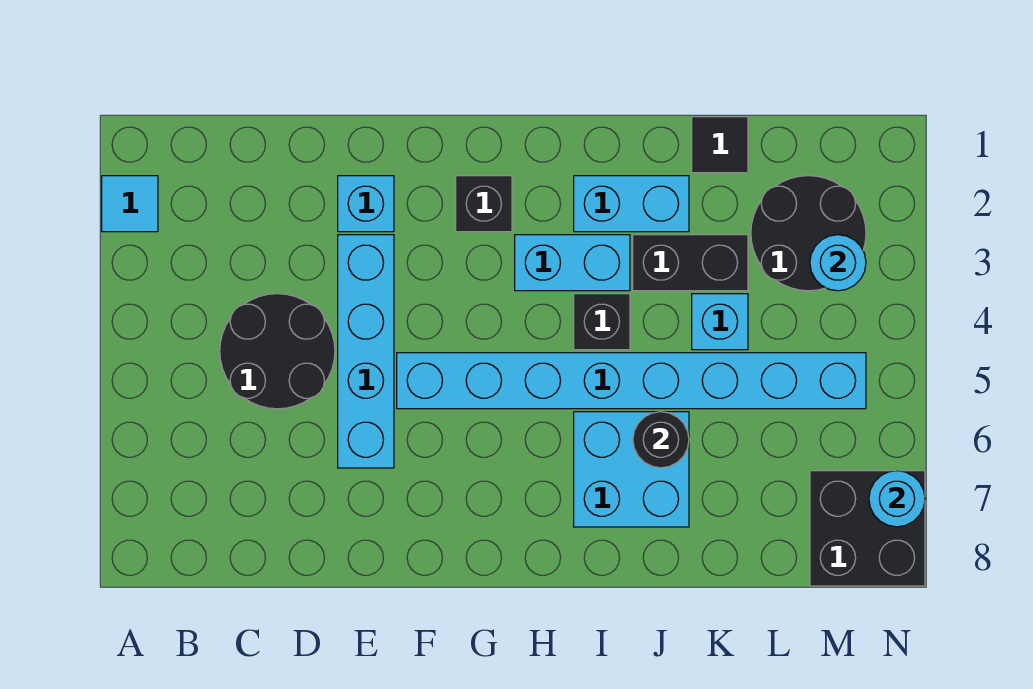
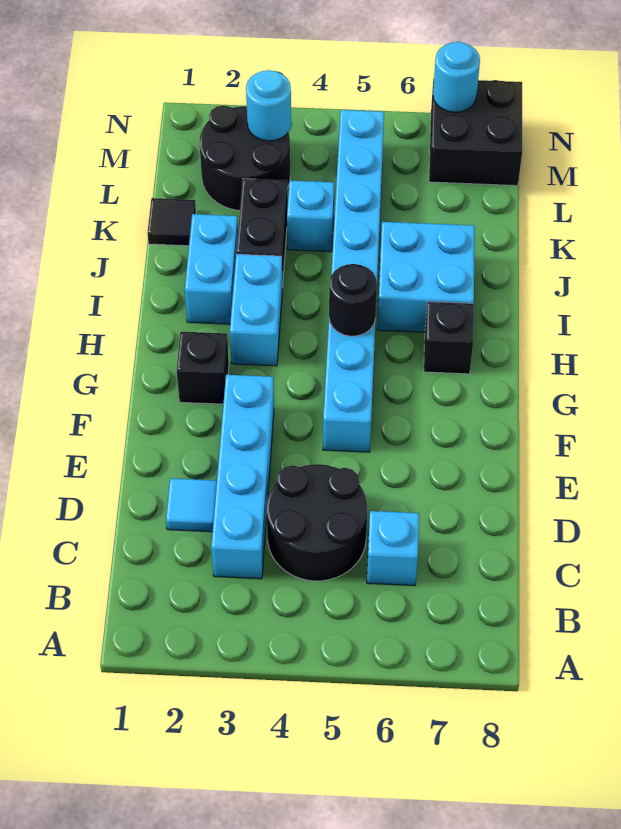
cyan 1x1 tile [102,176,158,232] -> cyan 1x1 tile moved to [166,478,217,532]
cyan 1x1 brick [338,176,394,232] -> cyan 1x1 brick moved to [367,511,419,586]
cyan 1x4 brick [338,235,394,468] -> cyan 1x4 brick turned to [211,375,274,579]
black 1x1 brick [574,294,630,350] -> black 1x1 brick moved to [424,302,474,374]
black 1x1 round brick [633,412,689,468] -> black 1x1 round brick moved to [329,264,377,336]

